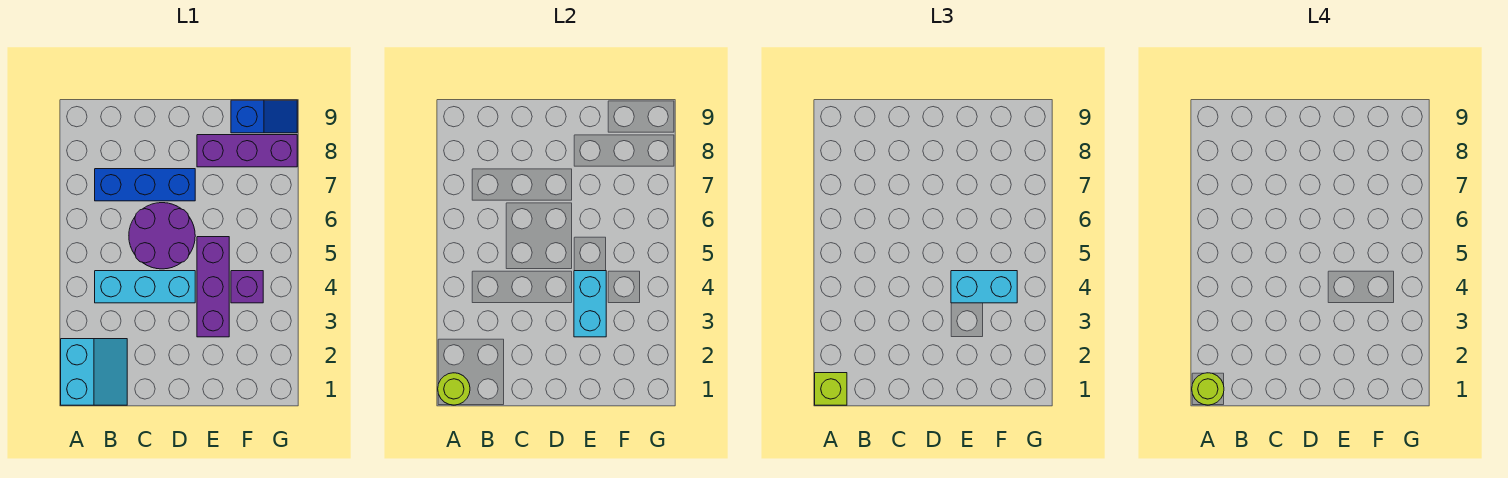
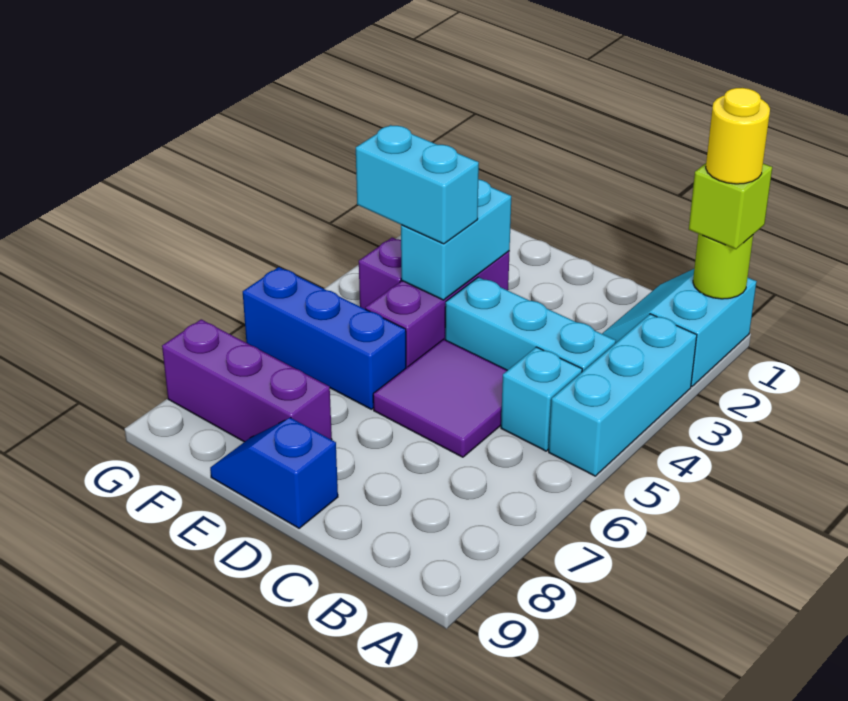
lime 1x1 round brick [1192,373,1224,405] -> yellow 1x1 round brick [706,88,770,184]
none -> cyan 1x3 brick [549,314,697,476]
none -> cyan 1x1 brick [501,347,582,451]
blue 1x3 brick [95,169,195,201] -> blue 1x3 brick moved to [243,267,406,409]
purple 2x2 round brick [129,203,195,269] -> purple 2x2 tile [373,339,507,457]
blue 1x2 slope [231,100,297,133] -> blue 1x2 slope moved to [210,418,338,528]

